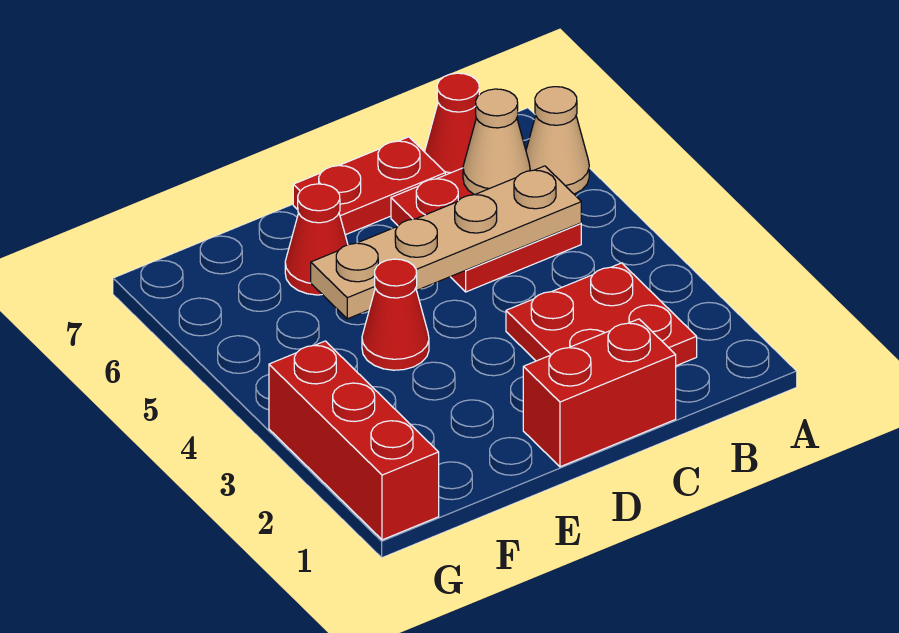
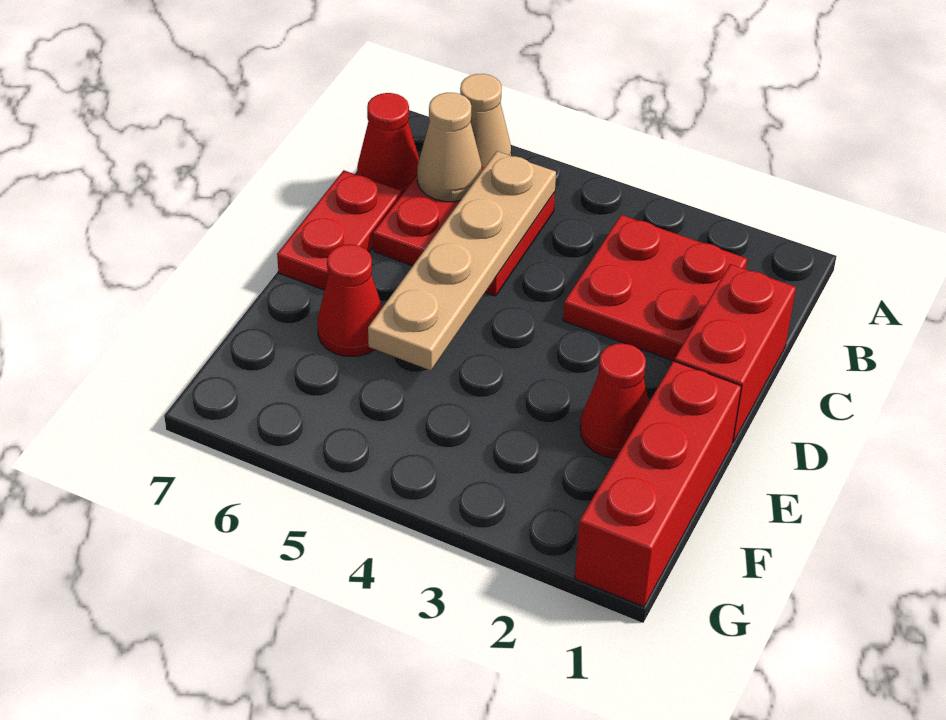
red 1x1 cone [362,259,429,370] -> red 1x1 cone moved to [580,343,649,458]
red 1x3 brick [269,341,439,540] -> red 1x3 brick turned to [575,361,741,607]

